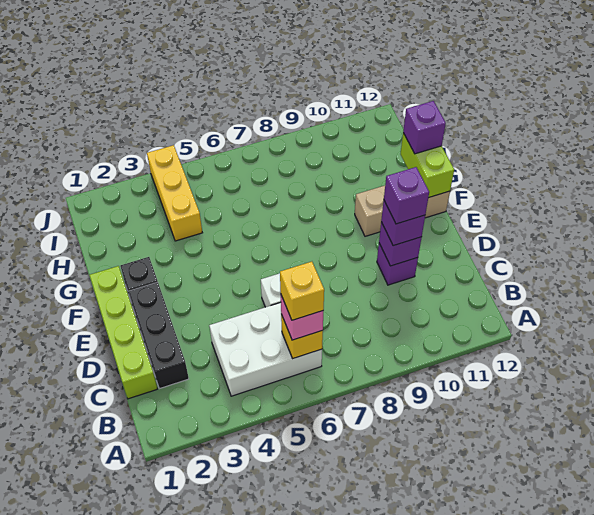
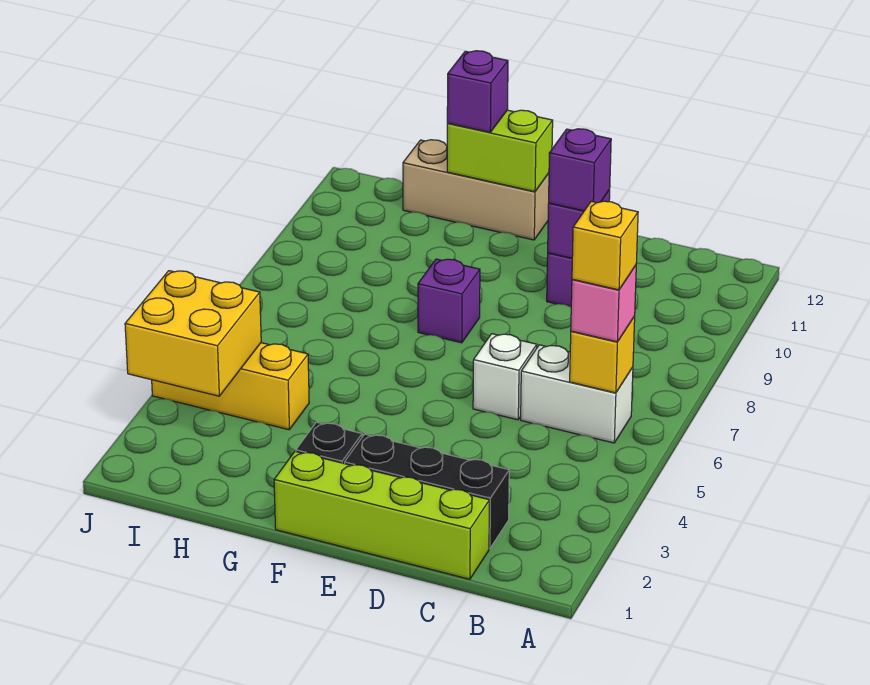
white 2x3 brick [209,302,322,396] -> white 1x2 brick [521,345,633,443]
purple 1x1 brick [384,167,429,224] -> purple 1x1 brick moved to [418,259,480,343]
tan 1x3 brick [355,186,450,236] -> tan 1x3 brick turned to [403,140,549,240]
none -> yellow 2x2 brick [125,271,261,396]

